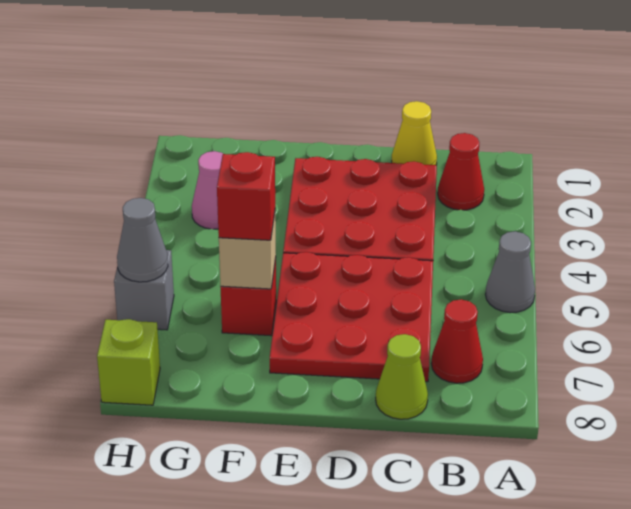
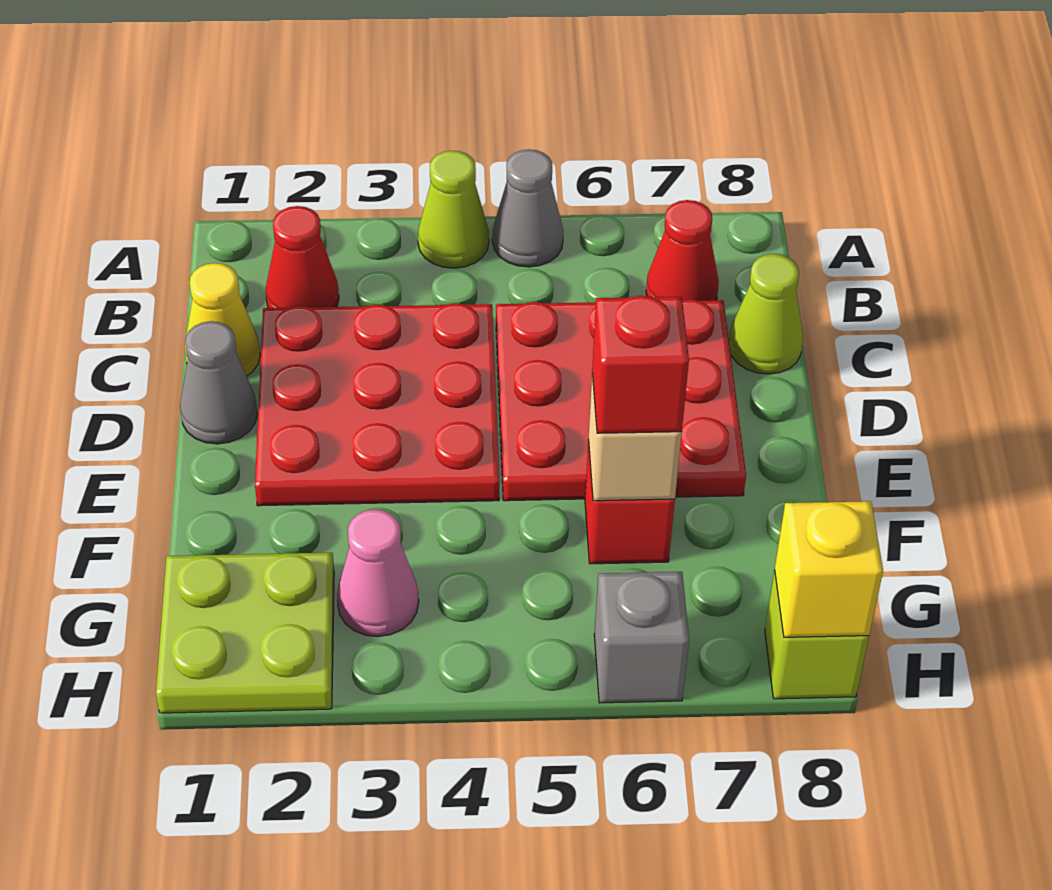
none -> lime 1x1 cone [418,151,489,268]
none -> lime 2x2 plate [156,552,334,713]
grey 1x1 cone [117,198,168,282] -> grey 1x1 cone moved to [180,321,257,444]
none -> yellow 1x1 brick [775,501,883,637]

